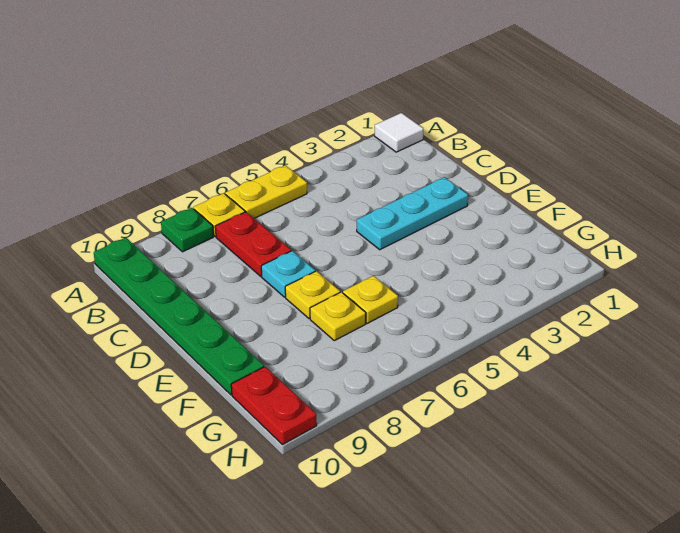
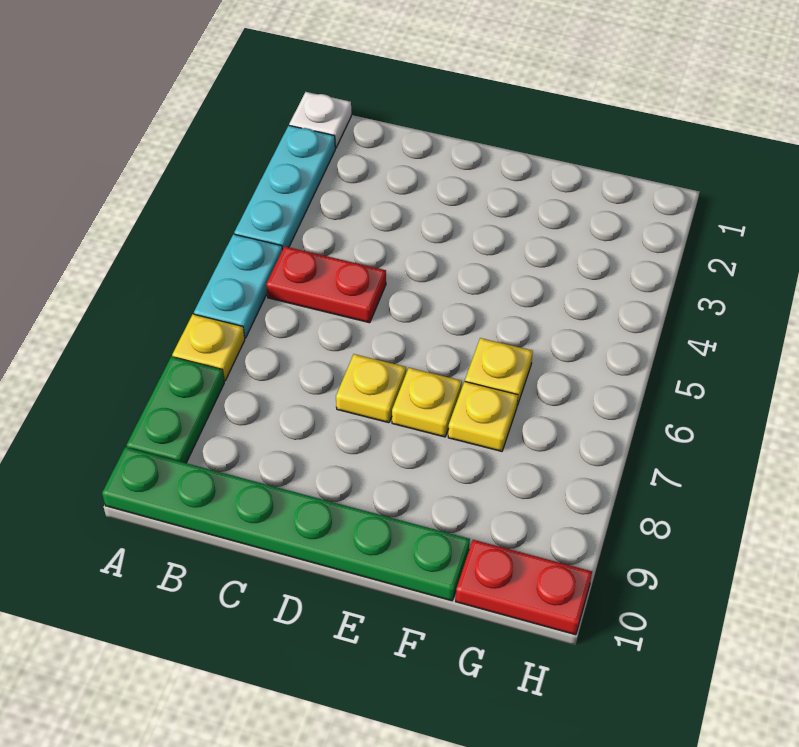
white 1x1 tile [375,113,423,152] -> white 1x1 plate [289,92,351,148]
yellow 1x2 plate [225,165,307,218] -> cyan 1x2 plate [194,234,282,338]
green 1x1 plate [161,208,213,252] -> green 1x2 plate [127,357,224,463]
red 1x2 plate [215,212,291,276] -> red 1x2 plate moved to [266,246,386,323]
cyan 1x3 plate [357,177,468,250] -> cyan 1x3 plate moved to [234,126,335,250]
cyan 1x1 plate [261,251,315,297] -> yellow 1x1 plate [336,354,406,423]

